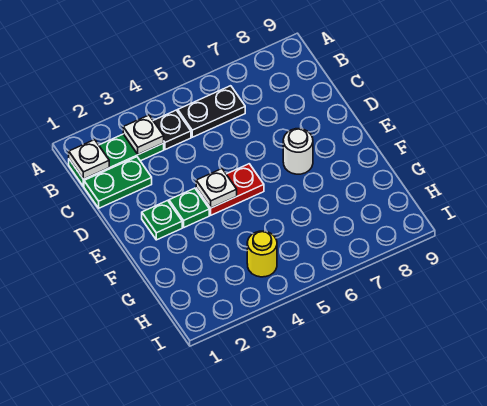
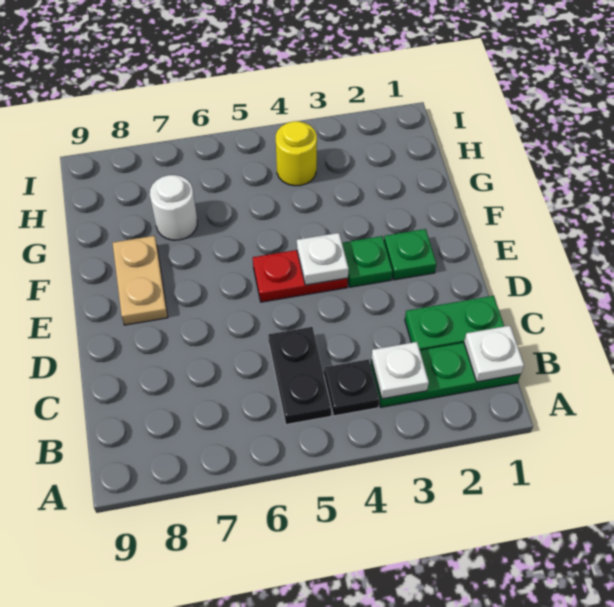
black 1x2 plate [178,86,245,137] -> black 1x2 plate turned to [268,327,331,424]
white 1x1 round brick [283,129,313,174] -> white 1x1 round brick moved to [150,175,197,240]
none -> tan 1x2 plate [113,236,168,325]

